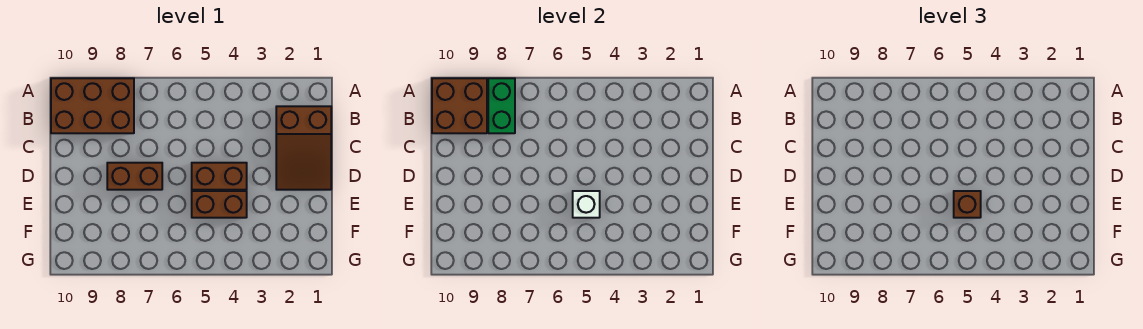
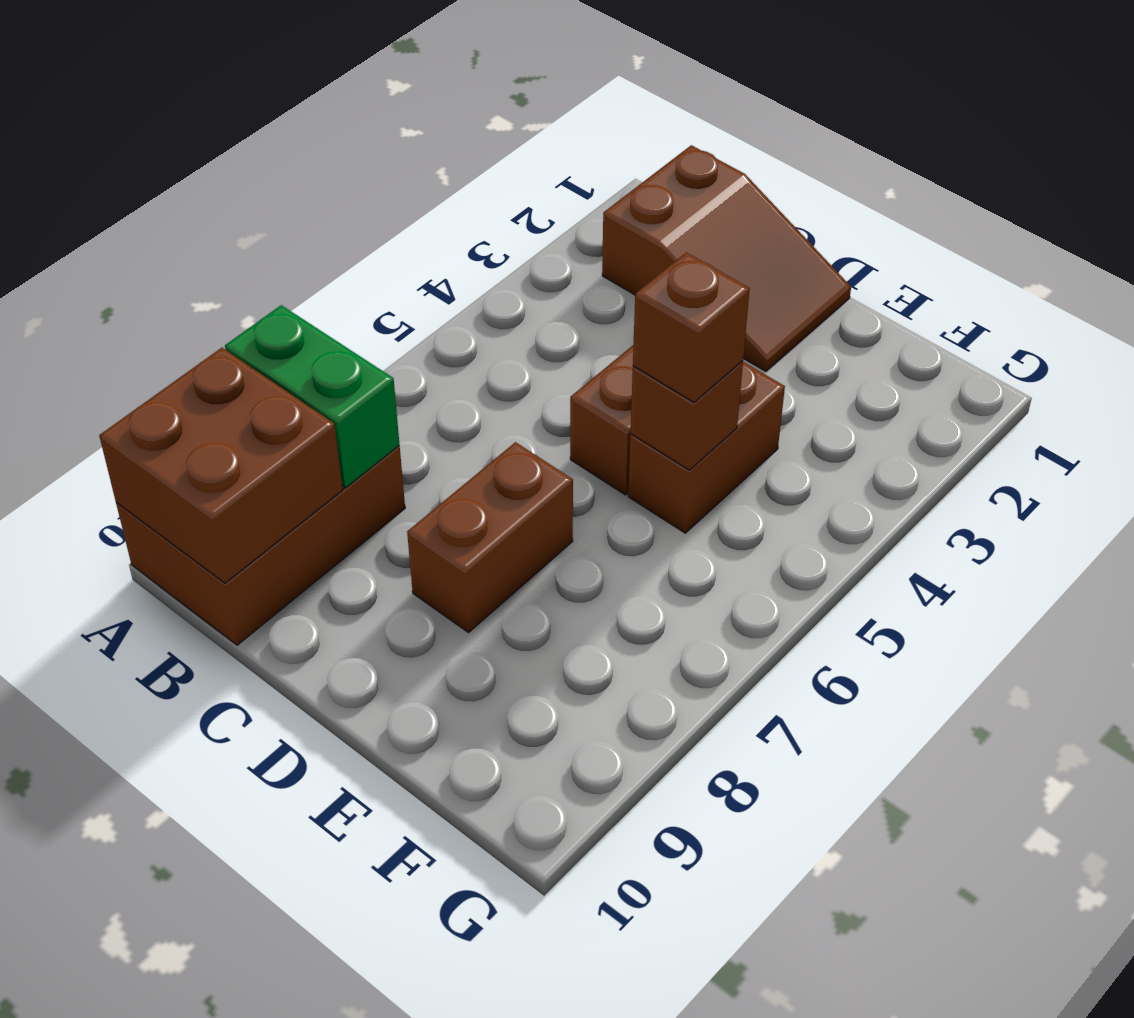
white 1x1 brick [573,191,600,218] -> brown 1x1 brick [631,361,743,470]

